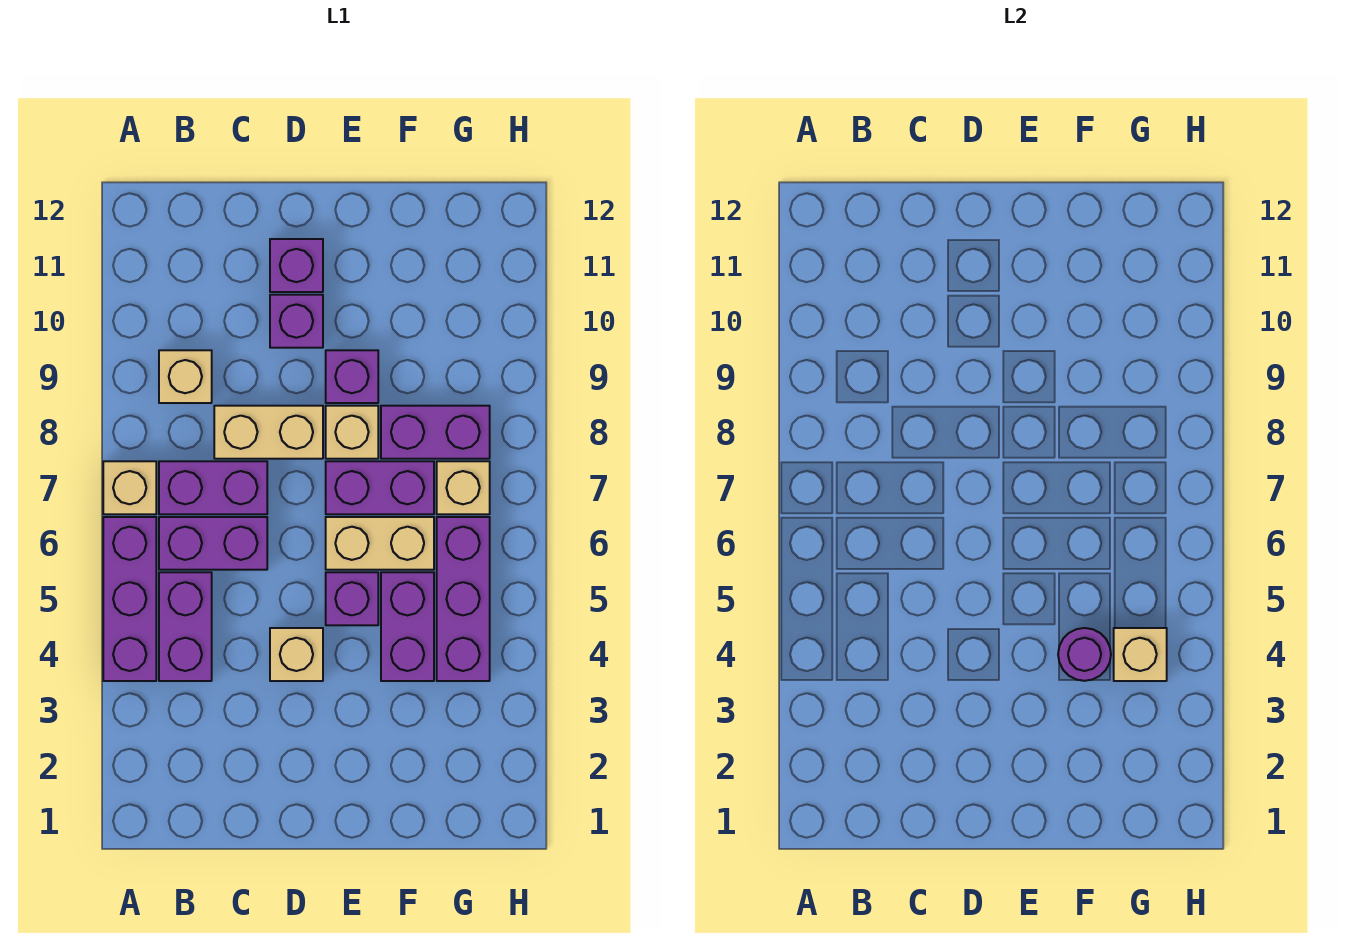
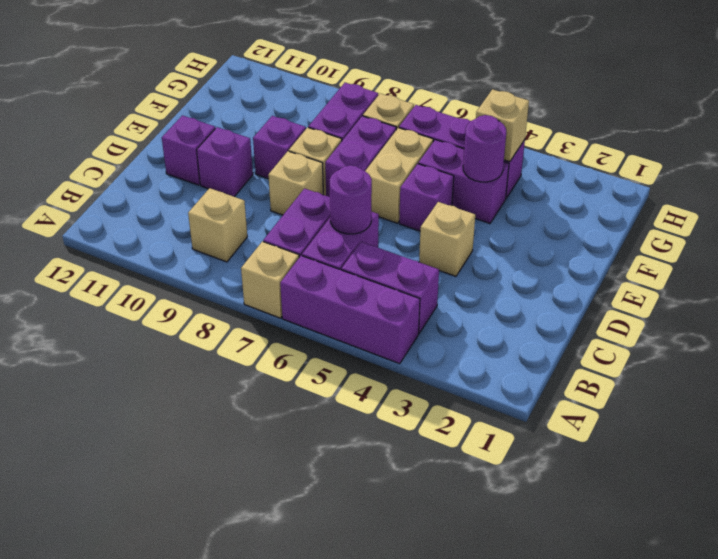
none -> purple 1x1 round brick [330,165,372,234]
tan 1x2 brick [214,406,323,459] -> tan 1x1 brick [268,151,323,215]

